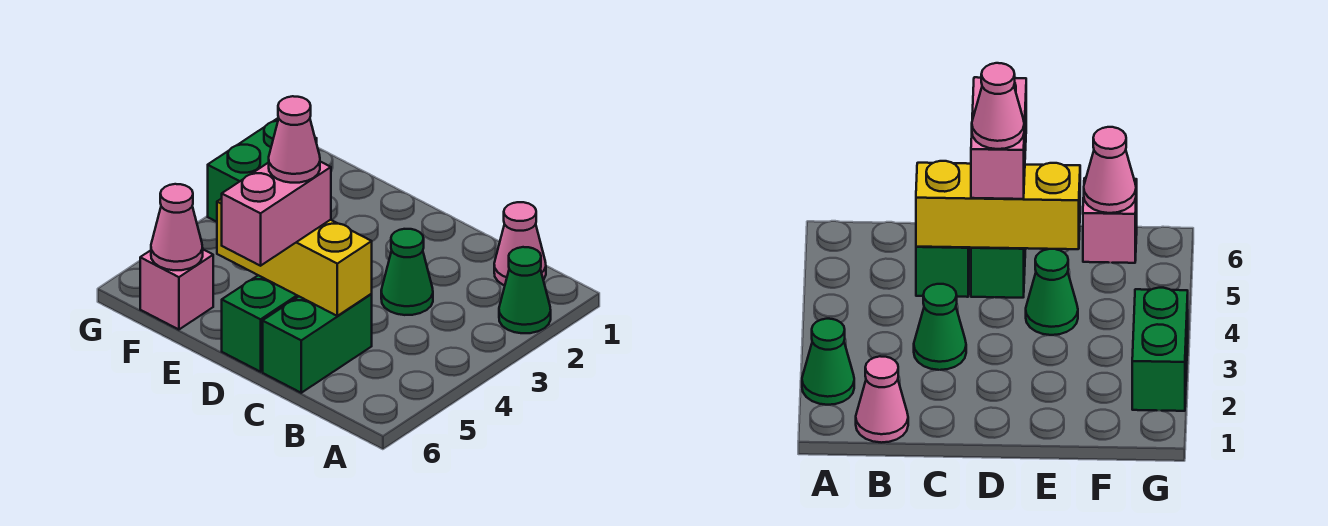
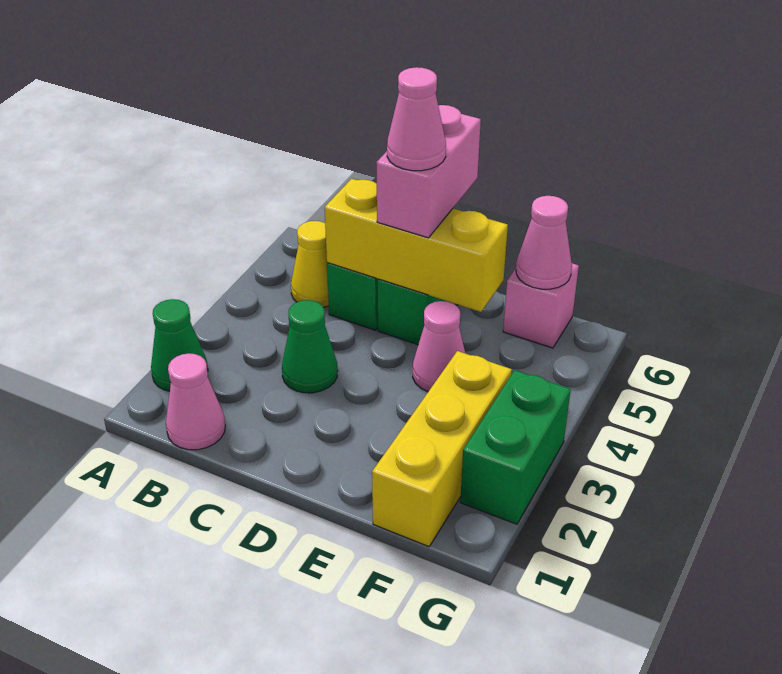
none -> yellow 1x1 cone [291,221,329,307]
green 1x1 cone [1026,249,1078,335] -> pink 1x1 cone [413,301,465,392]
none -> yellow 1x3 brick [372,351,512,547]

